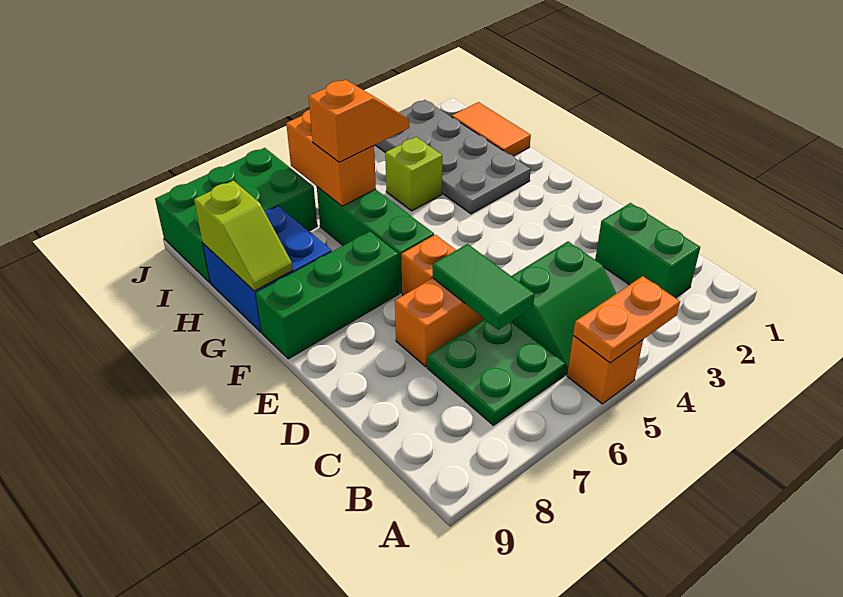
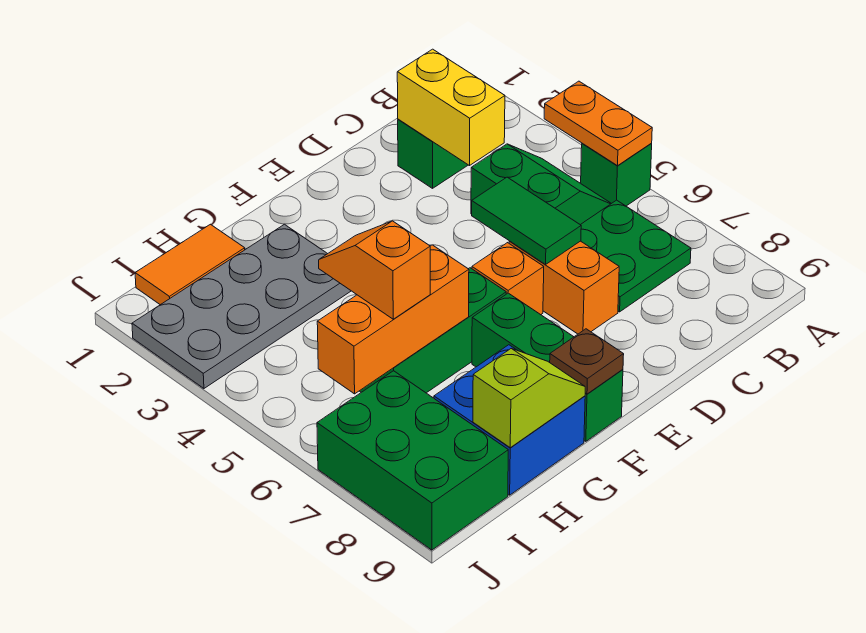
orange 1x1 brick [567,336,643,404] -> green 1x1 brick [581,143,652,206]
none -> yellow 1x2 brick [397,49,505,166]
green 1x2 tile [433,244,534,330] -> green 1x2 tile turned to [472,177,581,264]
none -> brown 1x1 plate [550,329,624,394]
lime 1x1 brick [385,137,442,211] -> none
orange 1x2 brick [286,110,376,206] -> orange 1x3 brick [317,245,469,394]

